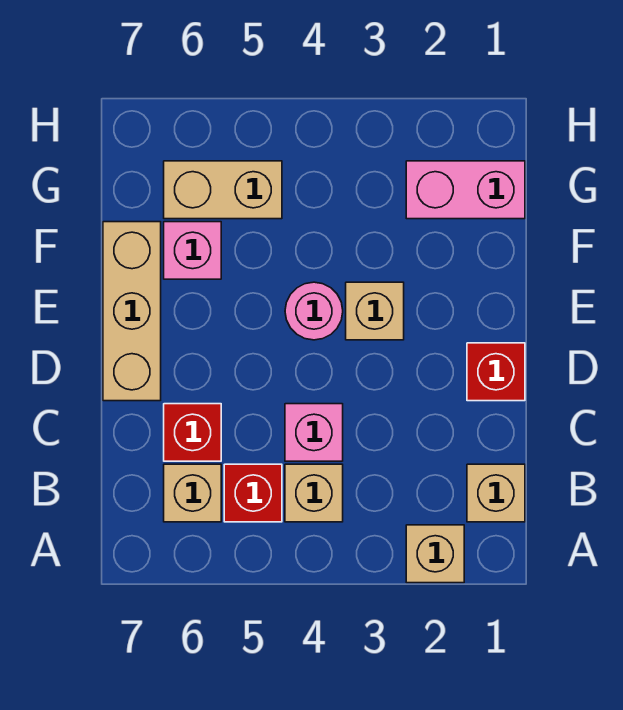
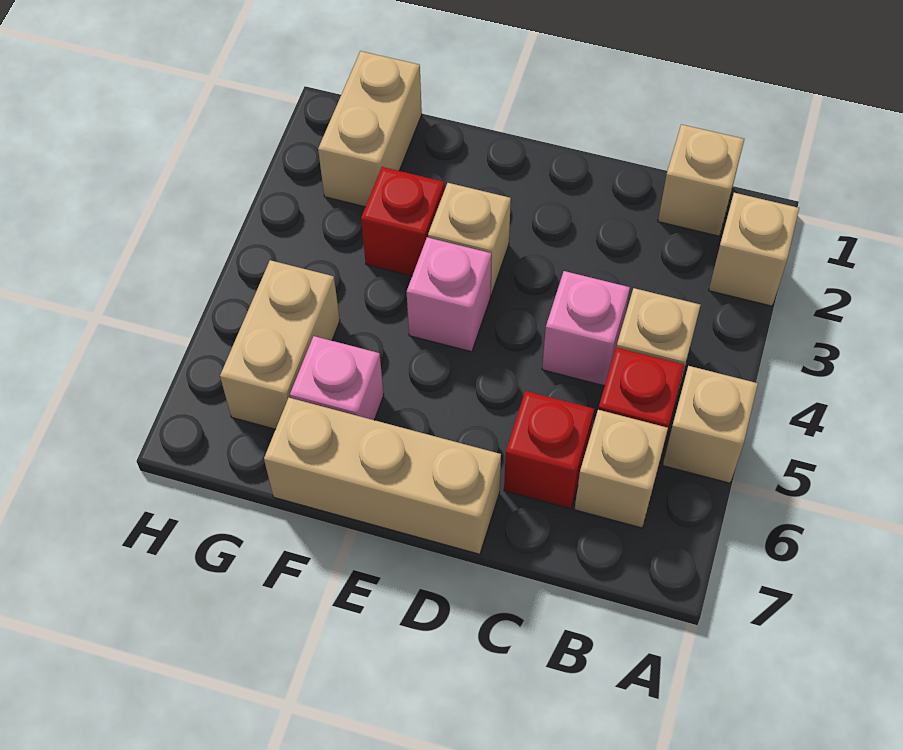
none -> tan 1x1 brick [663,366,758,483]
red 1x1 brick [467,343,525,401] -> red 1x1 brick moved to [361,167,444,276]
pink 1x1 round brick [285,282,343,340] -> pink 1x1 brick [407,237,491,352]
pink 1x2 brick [406,161,525,219] -> tan 1x2 brick [318,51,422,207]

